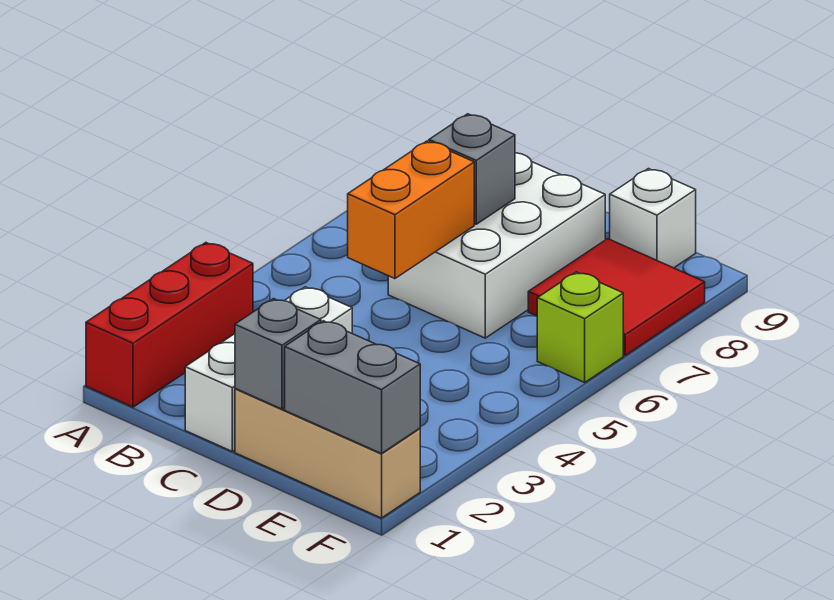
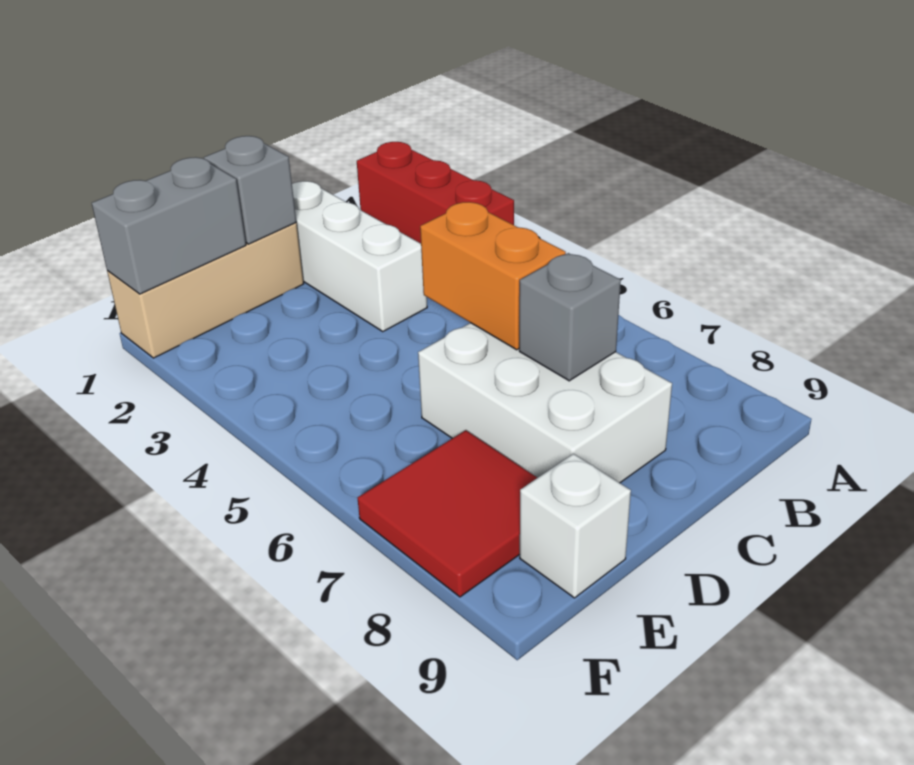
lime 1x1 brick [537,272,623,382] -> none

